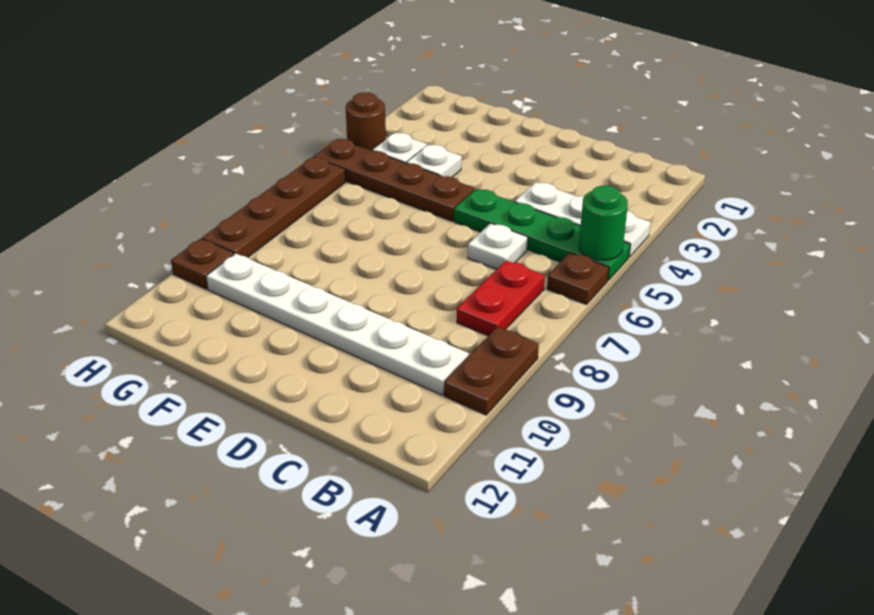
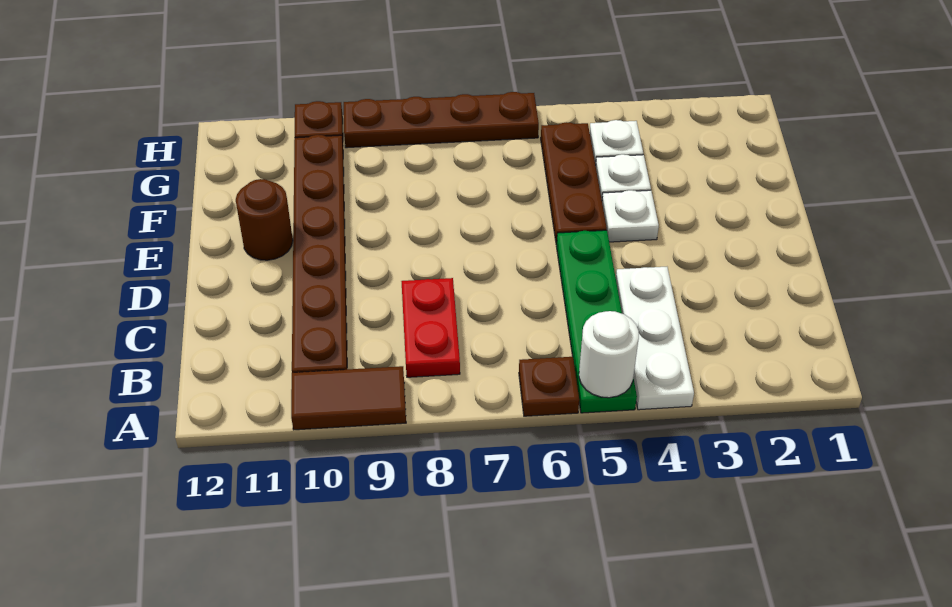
green 1x1 round brick [579,185,628,260] -> white 1x1 round brick [579,311,639,398]
brown 1x2 plate [444,327,539,415] -> brown 1x2 tile [291,366,406,430]
red 1x2 plate [457,260,545,336] -> red 1x2 plate turned to [401,278,460,377]
white 1x6 plate [206,253,469,395] -> brown 1x6 plate [292,135,347,373]
white 1x1 plate [468,223,528,270] -> white 1x1 plate moved to [602,190,659,242]
brown 1x4 plate [314,139,475,221] -> brown 1x3 plate [541,122,607,245]
brown 1x1 round brick [346,93,386,151] -> brown 1x1 round brick moved to [236,179,293,260]

